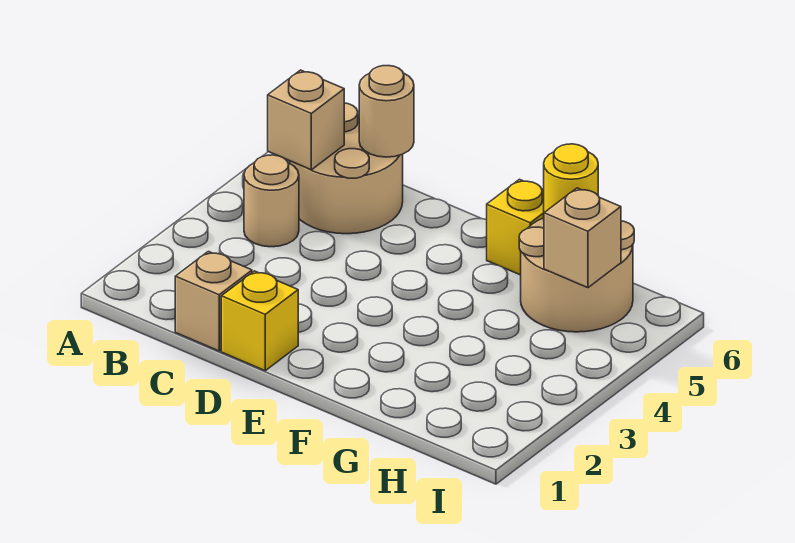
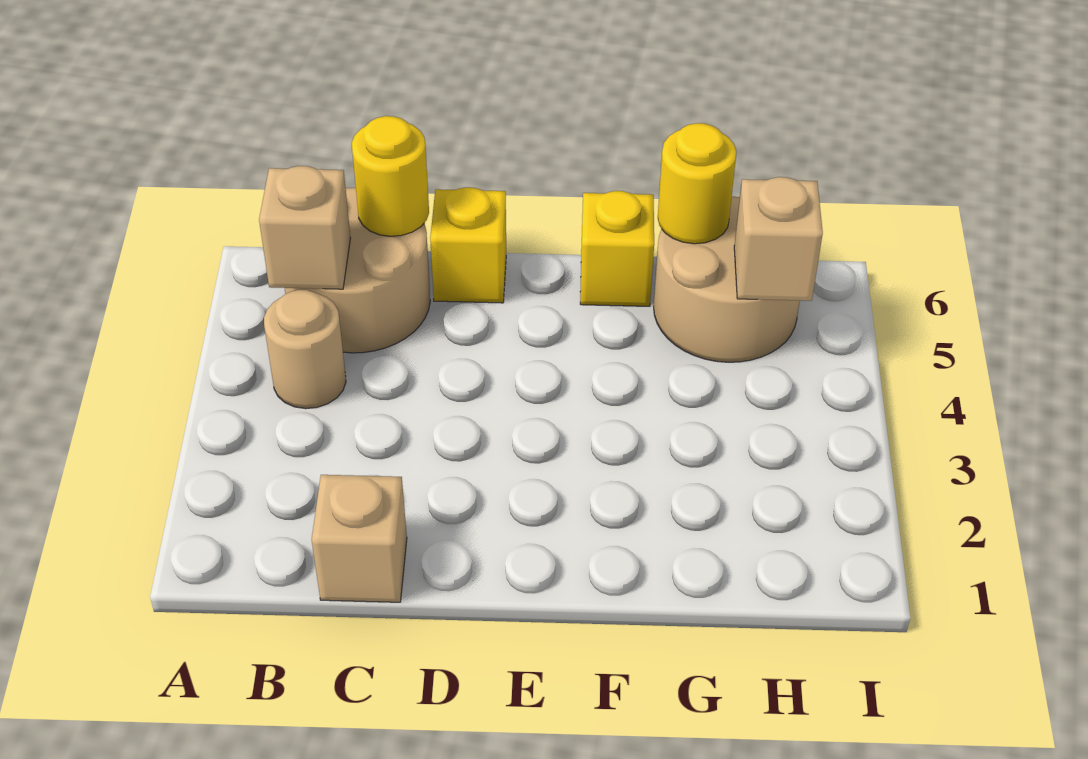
tan 1x1 round brick [359,66,414,157] -> yellow 1x1 round brick [352,116,429,236]
yellow 1x1 brick [221,271,298,371] -> yellow 1x1 brick moved to [430,187,506,303]

